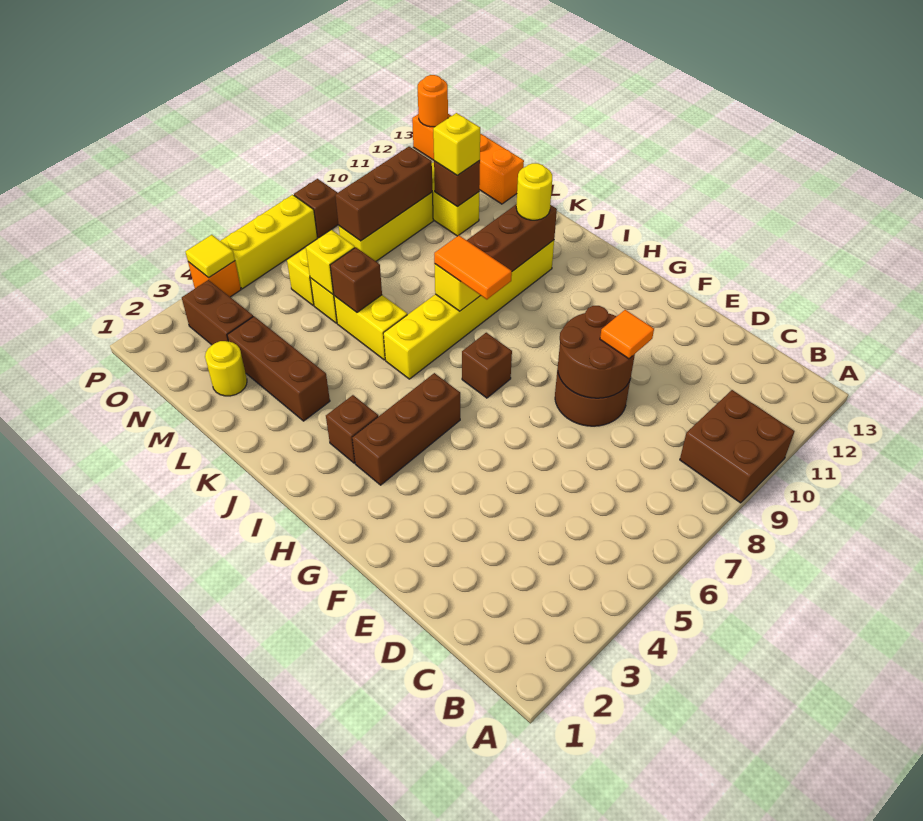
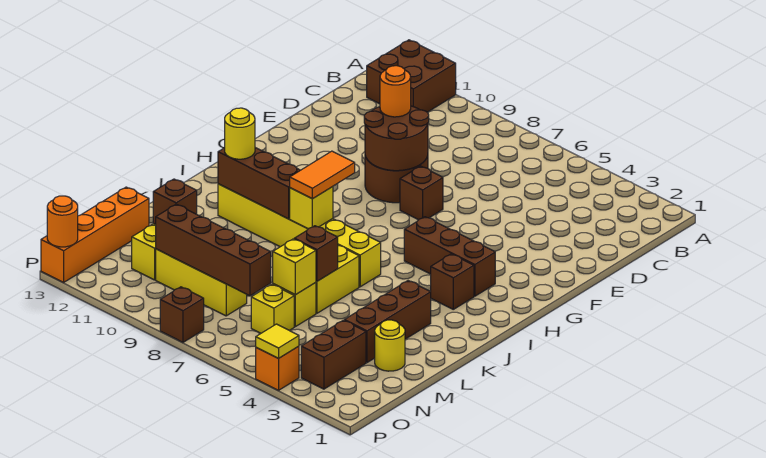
brown 2x2 brick [680,390,794,503] -> brown 2x2 brick moved to [367,40,456,112]
orange 1x1 tile [600,310,654,359] -> orange 1x1 round brick [380,66,411,117]
brown 1x1 brick [462,333,512,398] -> brown 1x1 brick moved to [400,166,443,220]
yellow 1x1 brick [433,113,480,175] -> none
brown 1x3 brick [335,147,432,241] -> brown 1x4 brick [156,204,271,296]
yellow 1x3 brick [221,195,317,289] -> none

